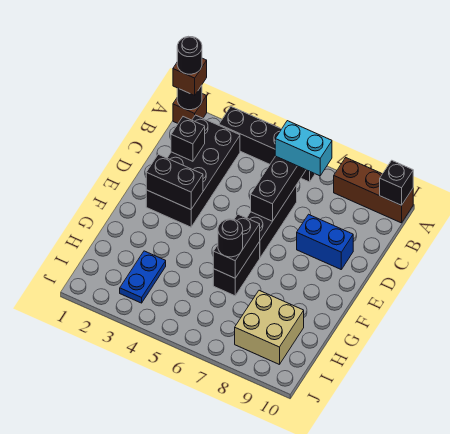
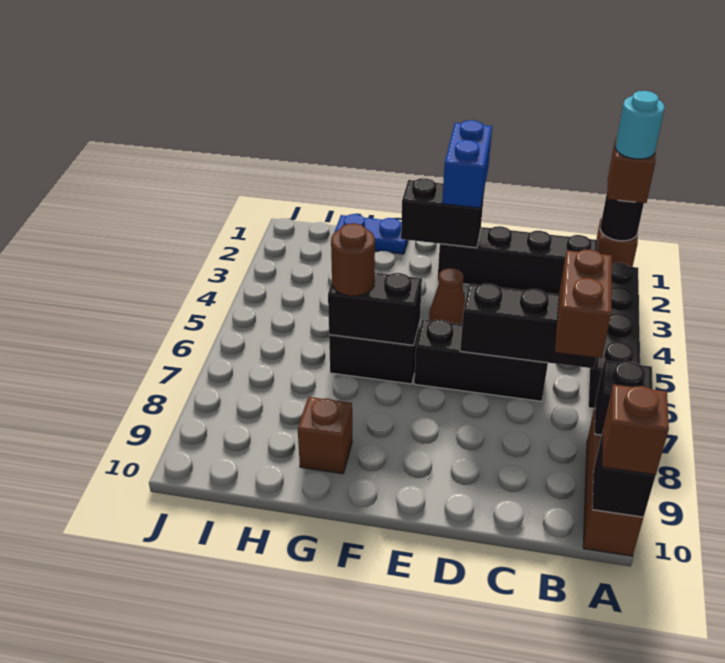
black 1x1 round brick [177,36,202,74] -> cyan 1x1 round brick [615,91,665,159]
none -> brown 1x1 brick [602,384,669,475]
black 2x4 brick [146,115,240,227] -> black 1x4 brick [437,226,598,294]
cyan 1x2 brick [275,121,332,176] -> brown 1x2 brick [555,249,612,358]
black 1x1 brick [171,117,205,161] -> black 1x1 brick moved to [595,360,653,435]
blue 1x2 brick [297,214,353,269] -> blue 1x2 brick moved to [442,120,492,208]
black 1x2 brick [146,154,203,210] -> black 1x2 brick turned to [401,178,484,248]
none -> brown 1x1 cone [429,268,465,324]
black 1x1 round brick [218,219,243,257] -> brown 1x1 round brick [331,223,375,296]
none -> brown 1x1 brick [298,397,352,474]
blue 1x2 plate [120,251,166,303] -> blue 1x2 plate moved to [334,214,408,254]
tan 2x2 brick [235,290,304,365] -> none

